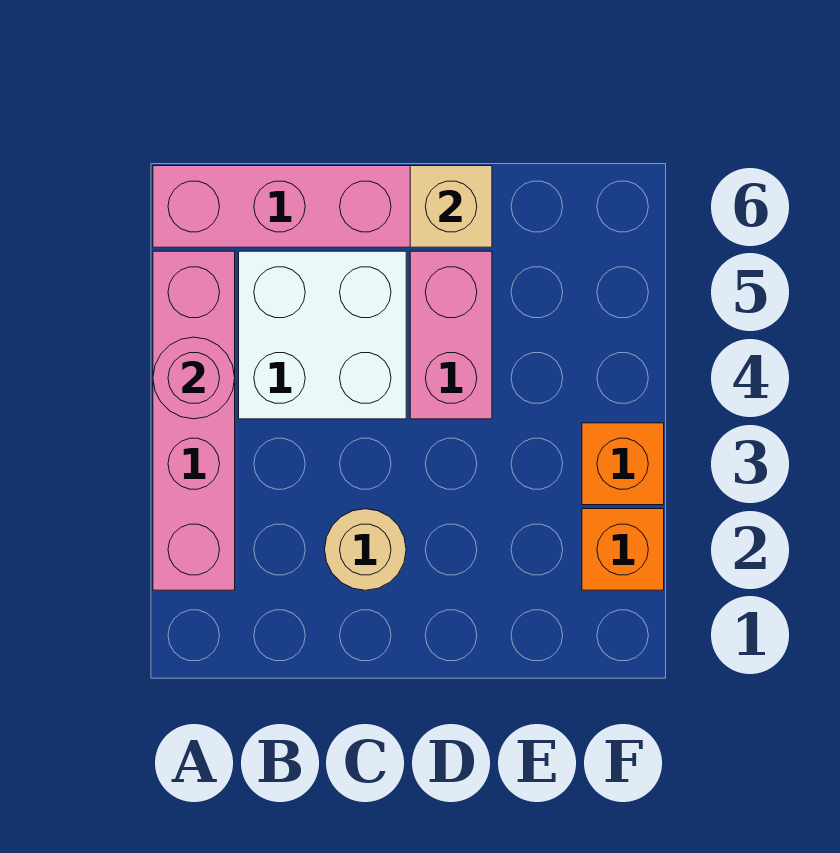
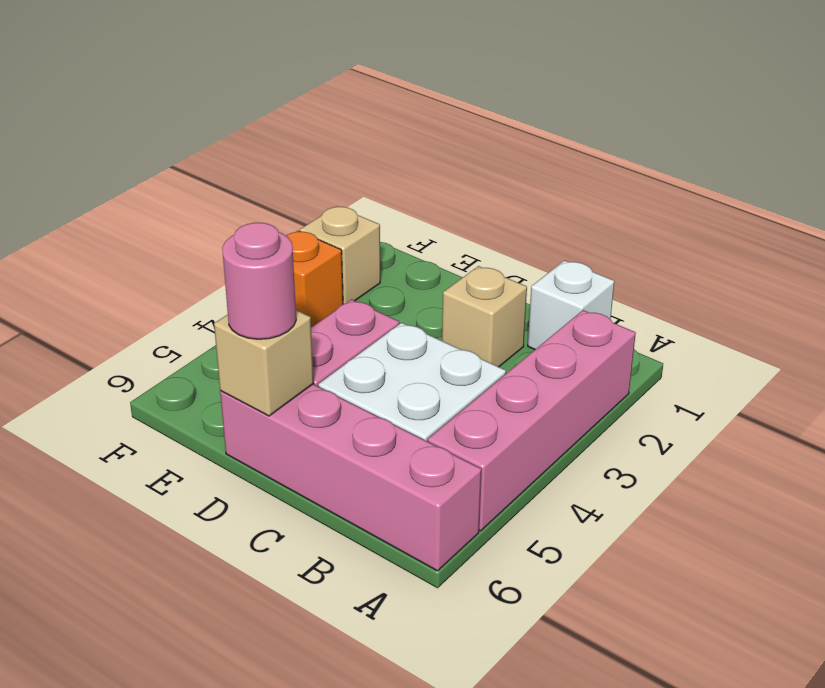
pink 1x1 round brick [153,337,235,419] -> pink 1x1 round brick moved to [222,223,296,339]
none -> white 1x1 brick [528,260,614,350]
tan 1x1 round brick [325,509,406,590] -> tan 1x1 brick [442,266,527,367]
orange 1x1 brick [582,509,664,590] -> tan 1x1 brick [300,206,380,304]

